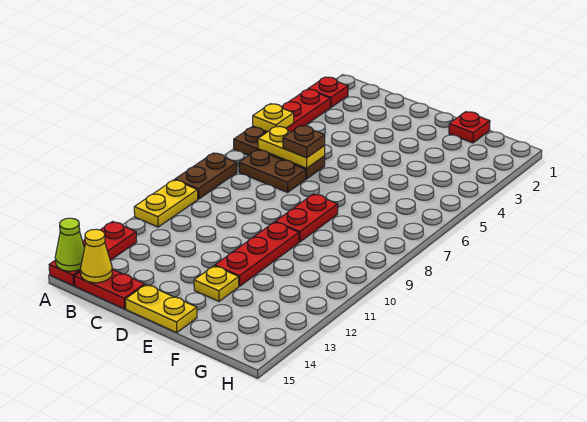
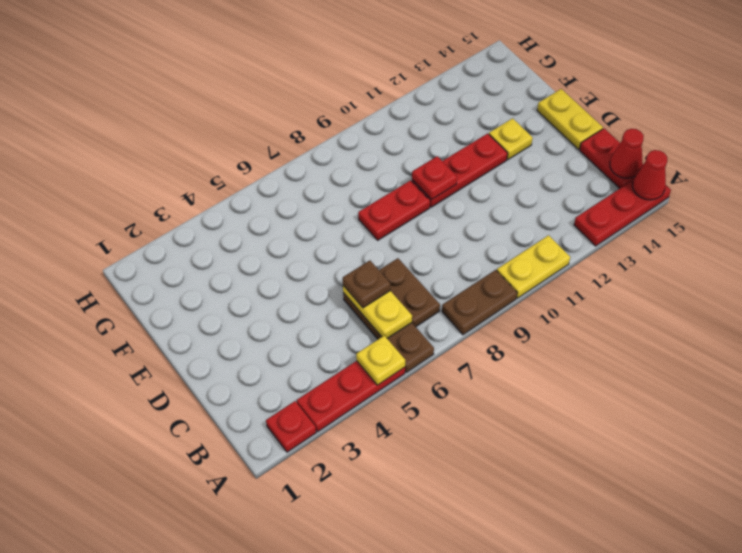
lime 1x1 cone [55,218,85,271] -> red 1x1 cone [633,150,667,200]
yellow 1x1 cone [81,229,112,283] -> red 1x1 cone [610,129,644,178]
red 1x1 plate [449,112,490,143] -> red 1x1 plate moved to [412,156,457,200]

